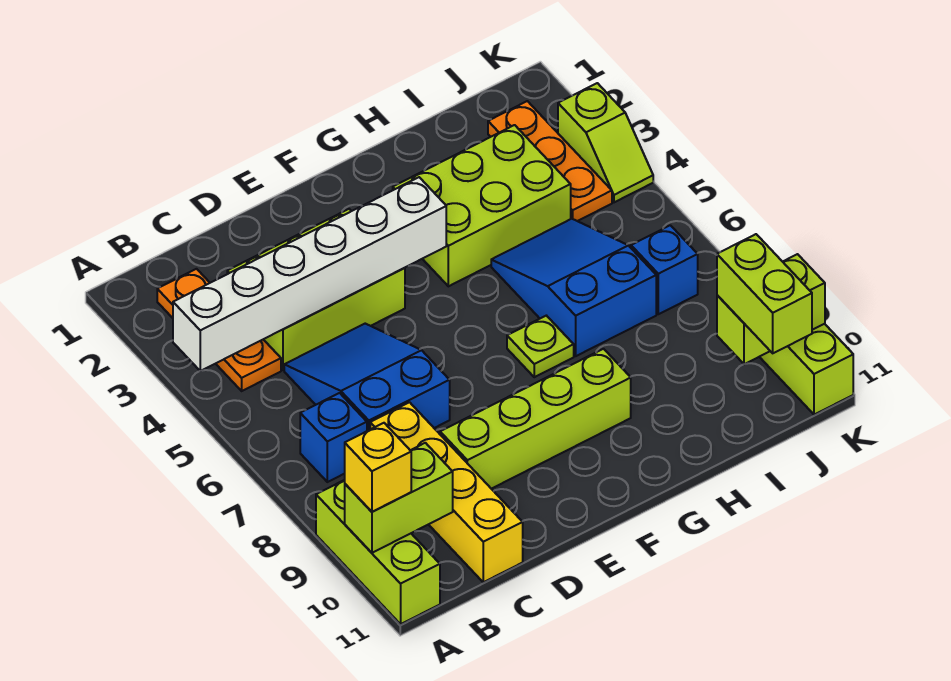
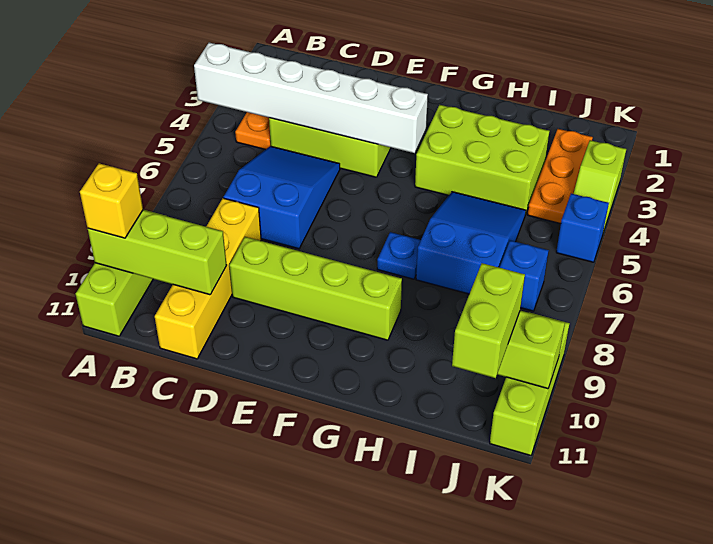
lime 1x2 brick [345,443,453,553] -> lime 1x3 brick [88,210,227,295]
blue 1x1 brick [300,393,367,482] -> blue 1x1 brick moved to [556,194,609,262]
lime 1x1 plate [507,316,574,377] -> blue 1x1 plate [377,232,421,279]

